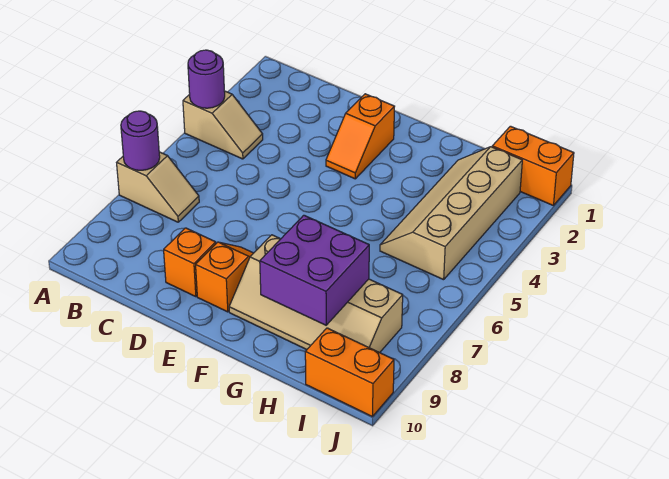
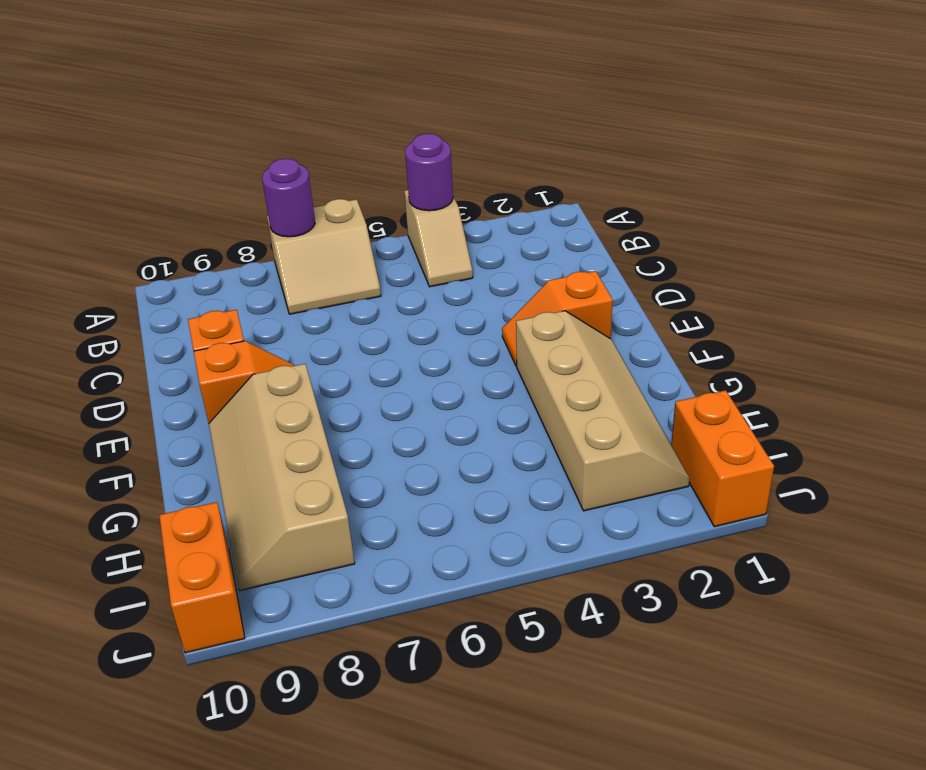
tan 1x2 slope [117,152,199,222] -> tan 2x2 slope [267,199,381,314]
purple 2x2 brick [260,215,369,325] -> none
tan 2x4 slope [380,147,522,280] -> tan 2x4 slope turned to [516,311,690,511]

